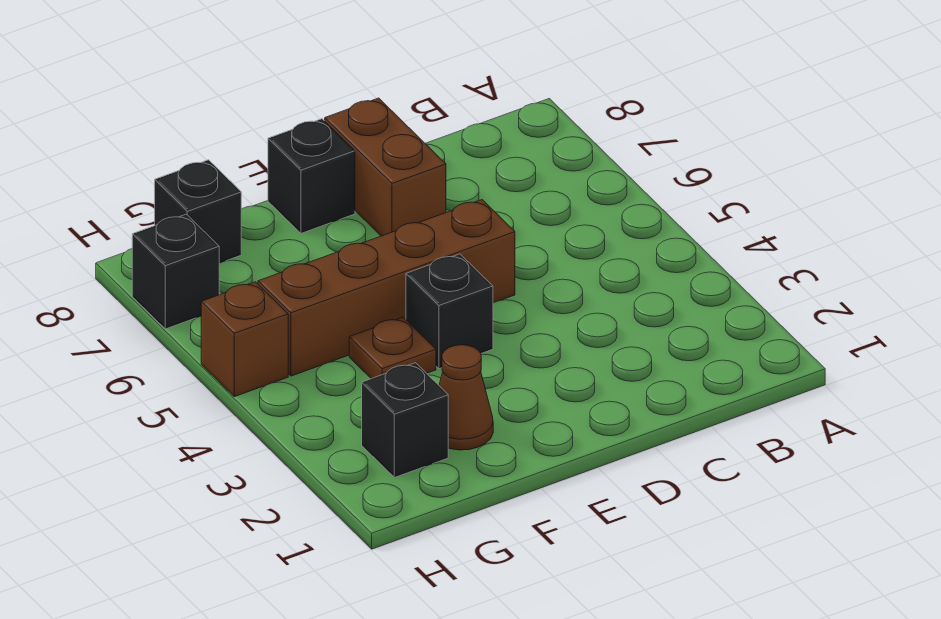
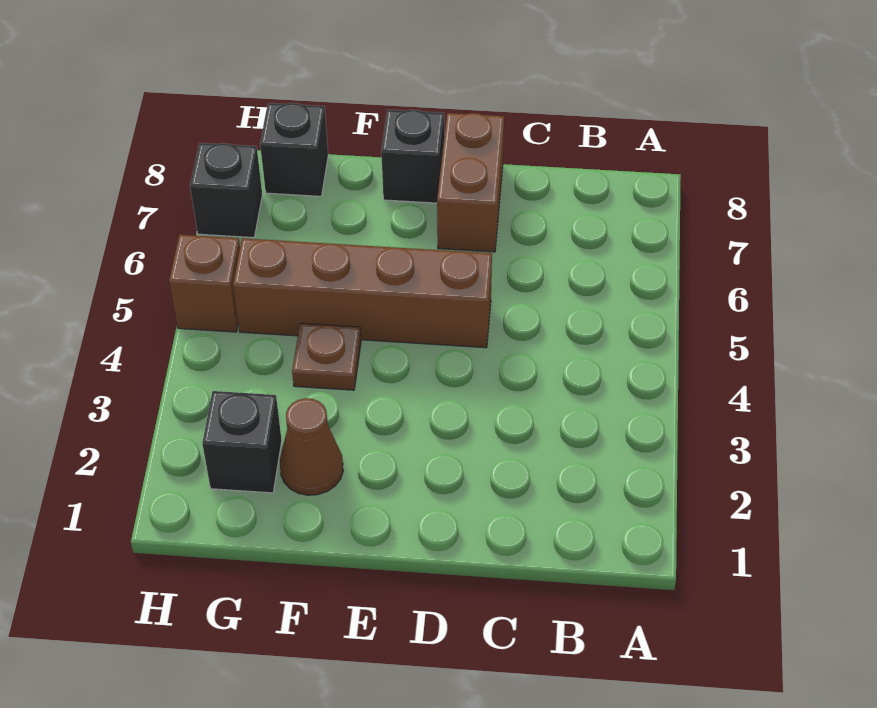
black 1x1 brick [406,254,493,369] -> none

